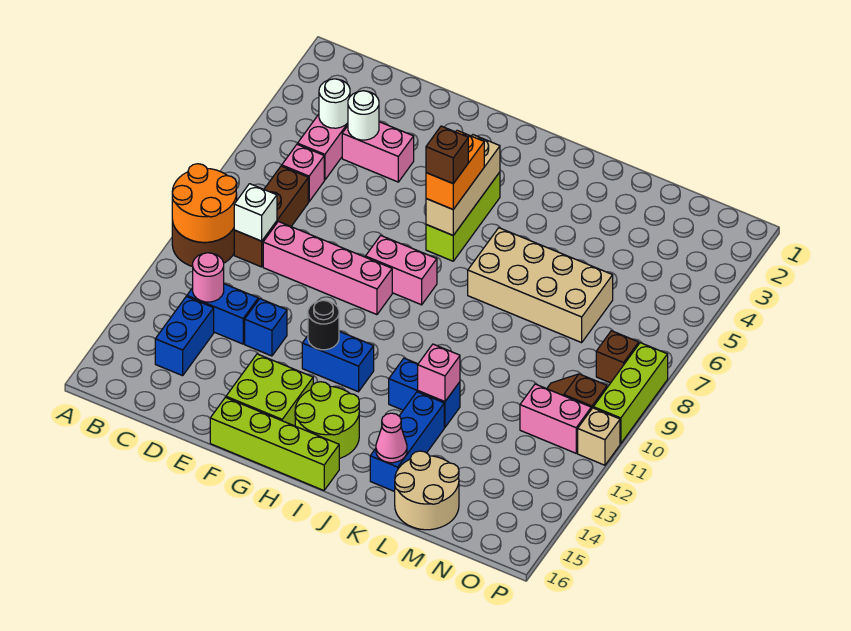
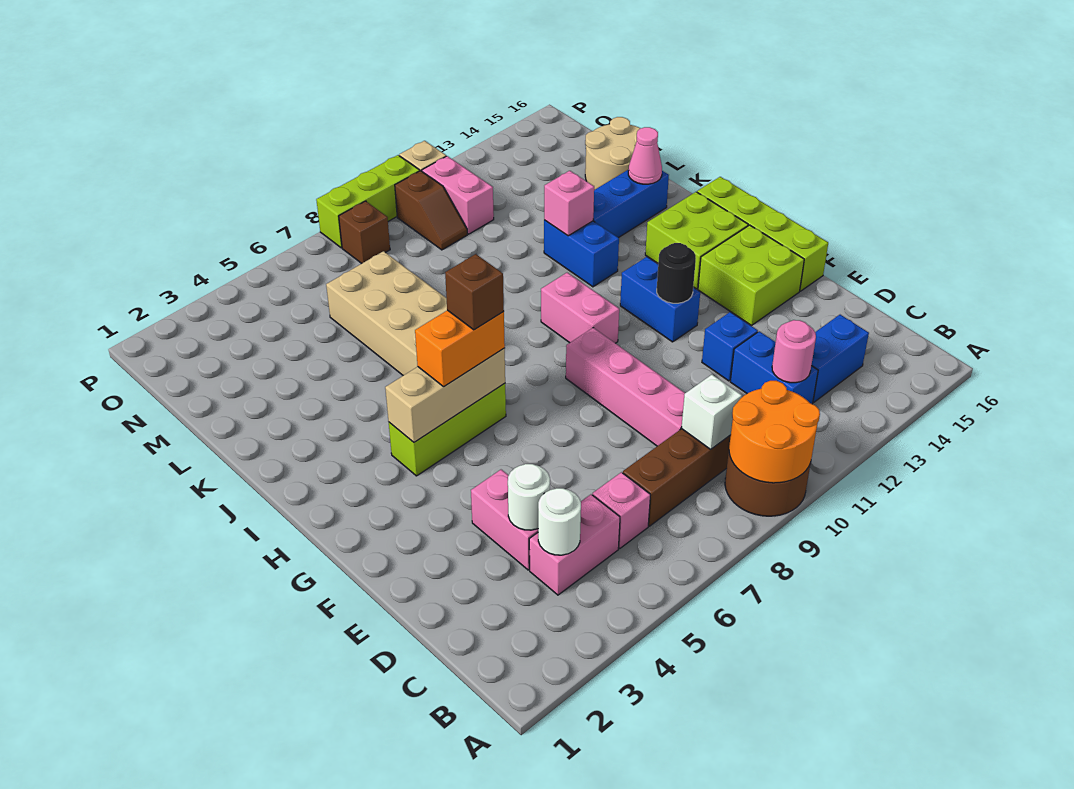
pink 1x2 brick [366,236,437,305] -> pink 1x2 brick moved to [541,273,619,343]
lime 2x2 round brick [295,382,359,458] -> lime 2x2 brick [645,192,748,289]

